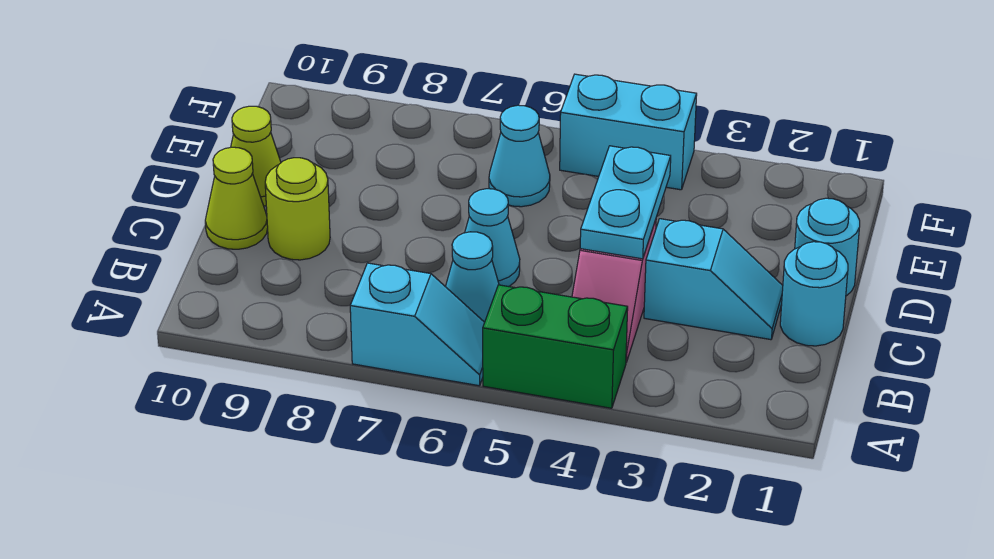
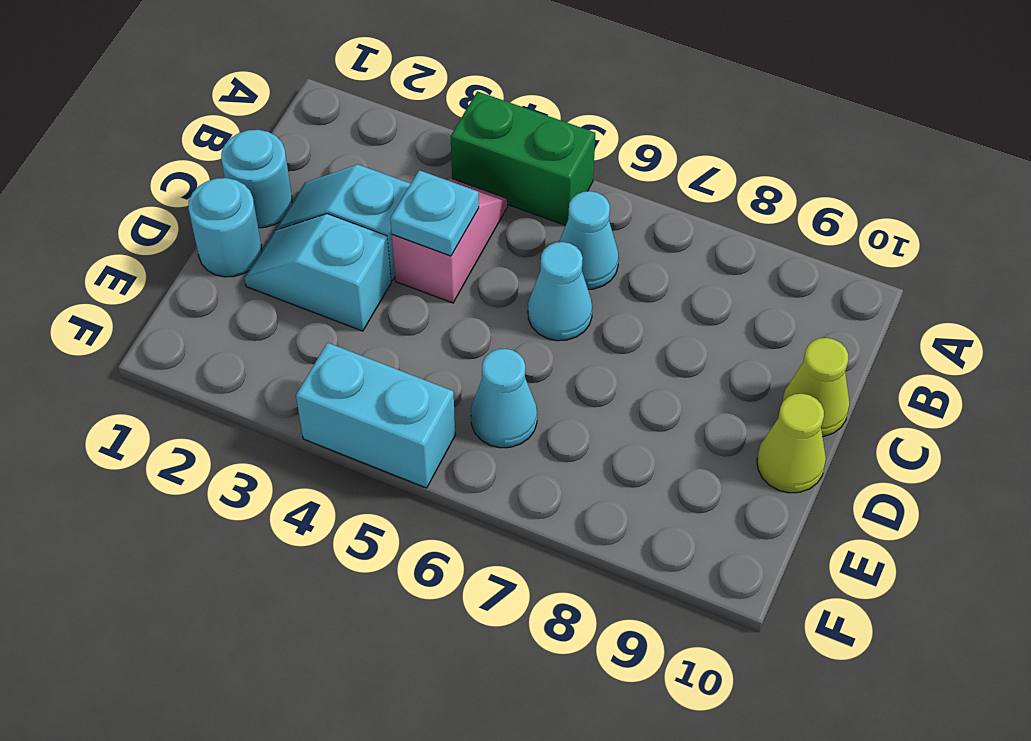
cyan 1x2 slope [350,263,485,386] -> cyan 1x2 slope moved to [244,214,391,331]
cyan 1x2 plate [580,146,671,259] -> cyan 1x1 plate [390,170,479,256]
lime 1x1 round brick [265,158,330,260] -> none

